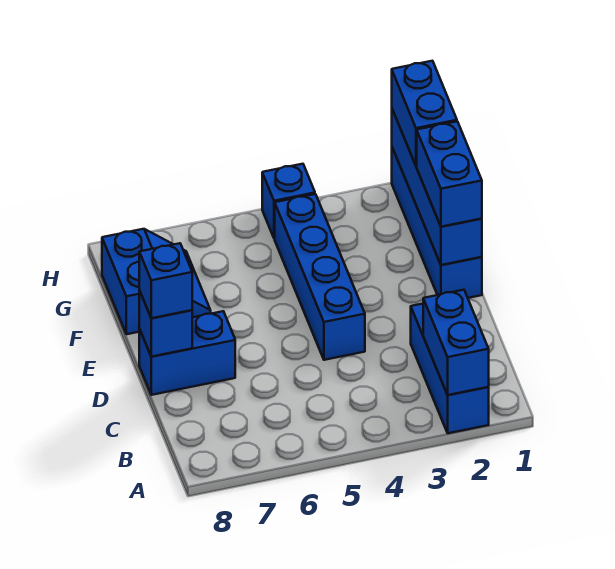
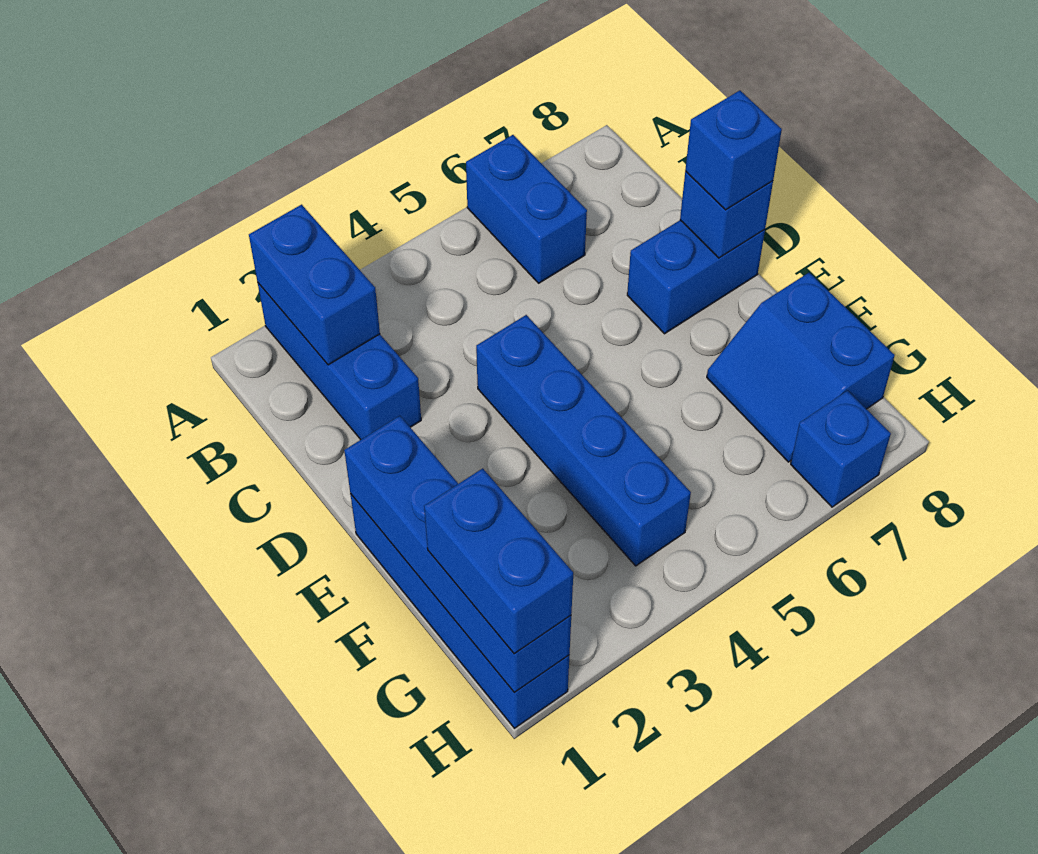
blue 1x2 brick [417,121,482,227] -> blue 1x2 brick moved to [466,135,587,283]
blue 1x1 brick [262,164,315,239] -> blue 1x1 brick moved to [791,391,891,507]

